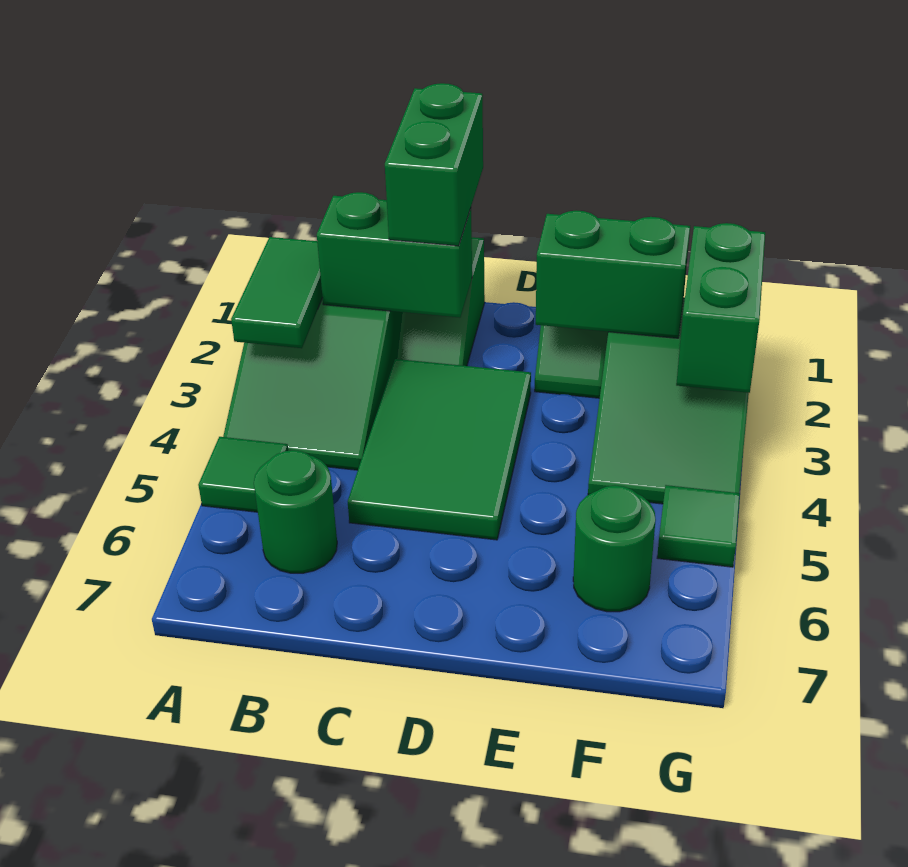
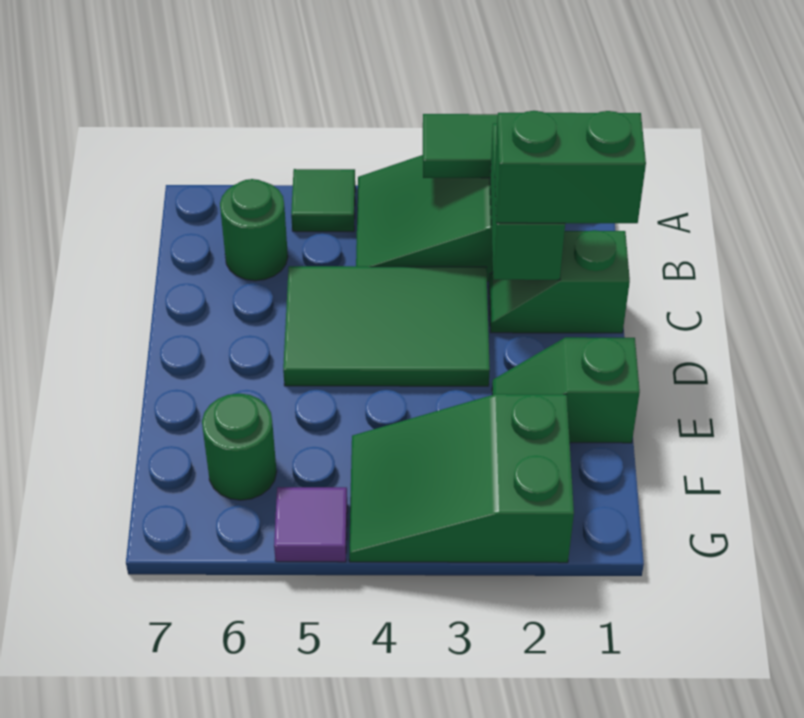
green 1x2 brick [536,210,690,338] -> none
green 1x2 brick [676,223,765,393] -> none
green 1x1 tile [657,485,740,567] -> purple 1x1 tile [274,487,347,562]

